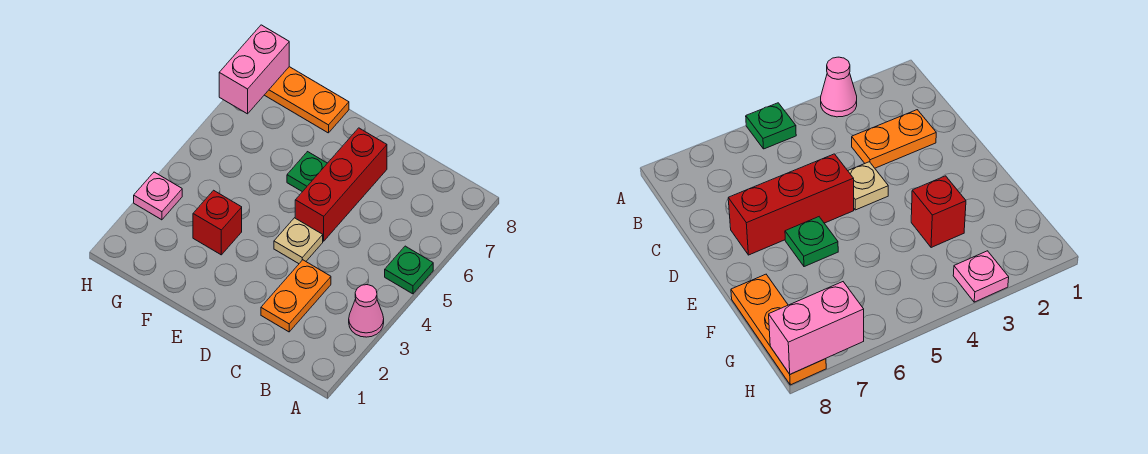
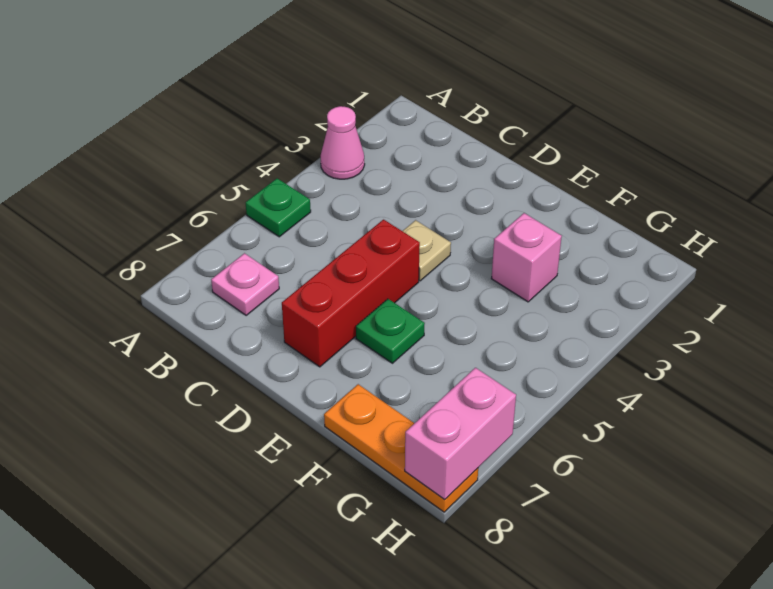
orange 1x2 plate [261,260,331,332] -> none
red 1x1 brick [193,190,242,255] -> pink 1x1 brick [491,213,562,302]
pink 1x1 plate [134,172,182,220] -> pink 1x1 plate moved to [211,253,279,315]

